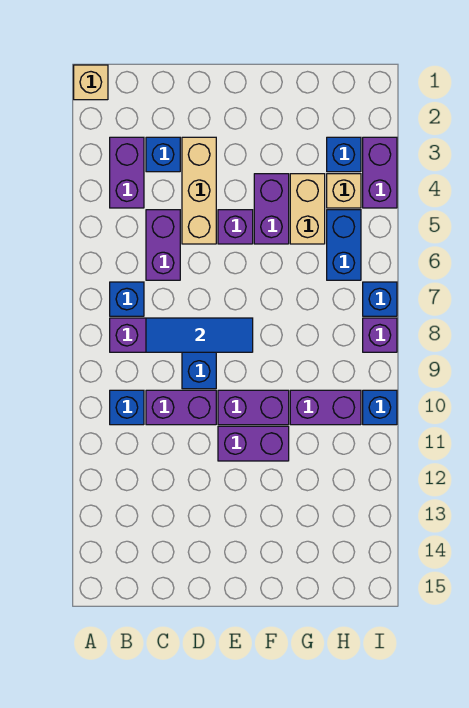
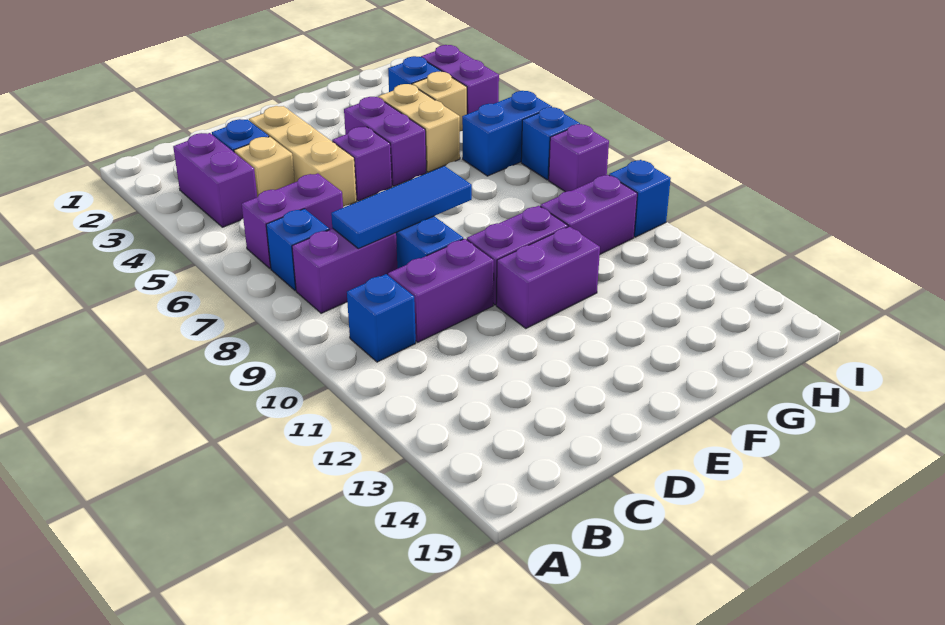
tan 1x1 brick [74,65,108,100] -> tan 1x1 brick moved to [234,137,295,197]
purple 1x2 brick [146,210,180,280] -> purple 1x2 brick turned to [242,173,343,269]
blue 1x2 brick [327,210,361,280] -> blue 1x2 brick turned to [462,91,552,176]

